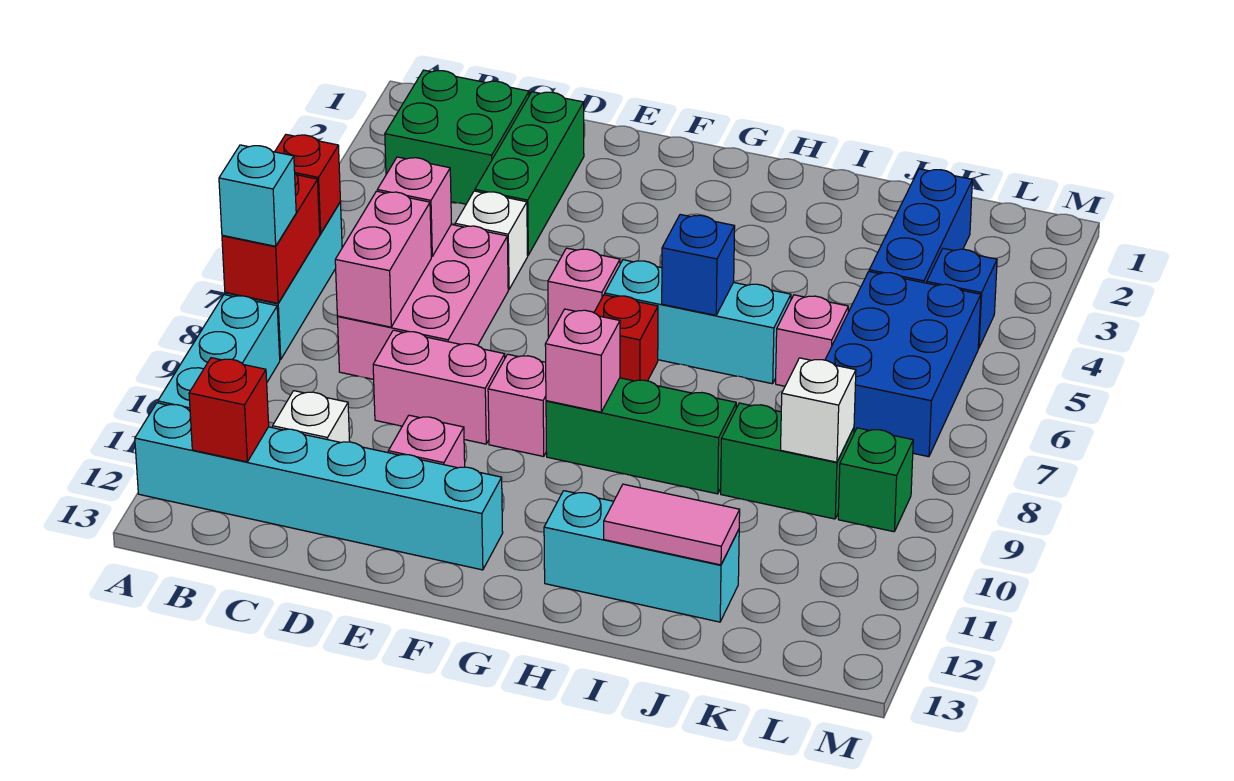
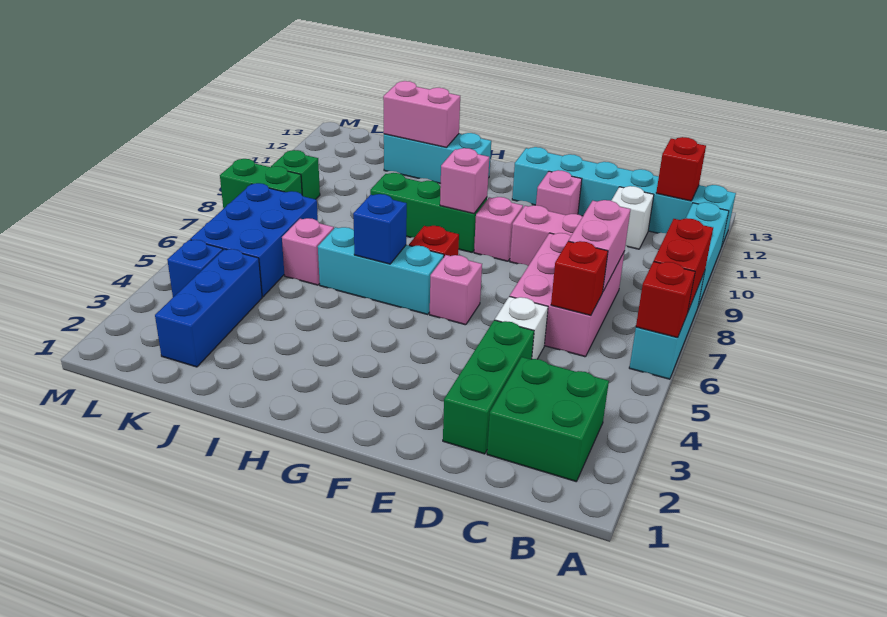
cyan 1x1 brick [219,145,296,246] -> none
pink 1x1 brick [377,157,452,257] -> red 1x1 brick [551,241,608,315]
pink 1x2 tile [604,484,740,565] -> pink 1x2 brick [383,81,460,148]
green 1x2 brick [721,403,854,519] -> green 1x2 brick moved to [220,159,302,209]
white 1x1 brick [781,358,856,462] -> none

